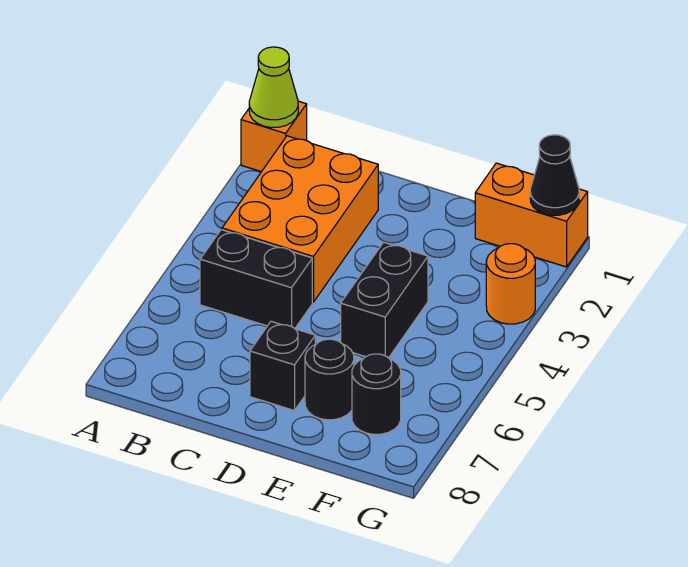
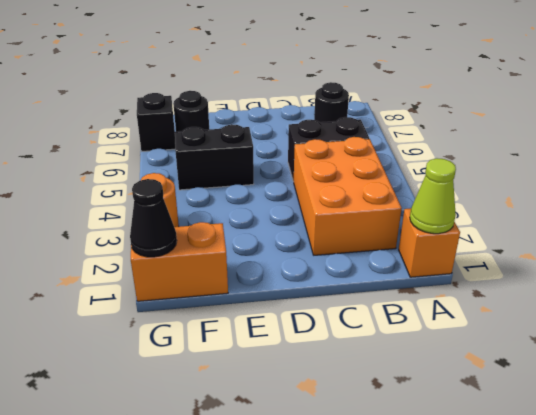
black 1x1 brick [250,321,315,411] -> black 1x1 brick moved to [137,93,175,151]
black 1x2 brick [341,242,428,358] -> black 1x2 brick turned to [175,124,254,190]
black 1x1 round brick [305,339,354,420] -> black 1x1 round brick moved to [314,82,349,122]

